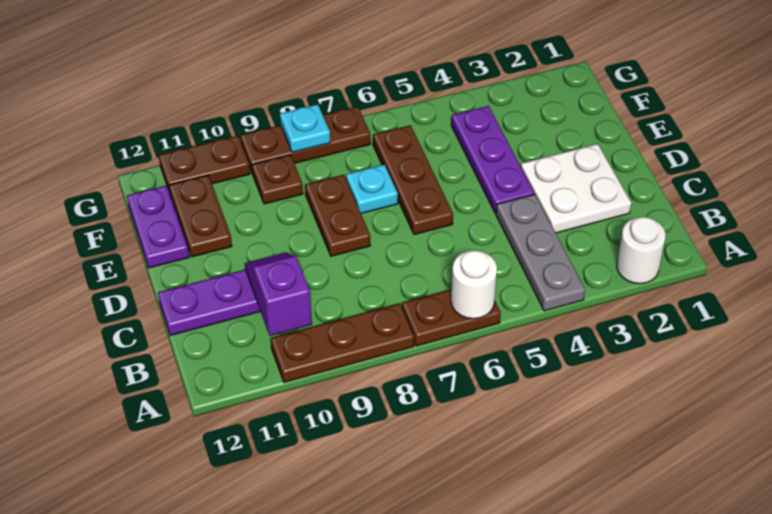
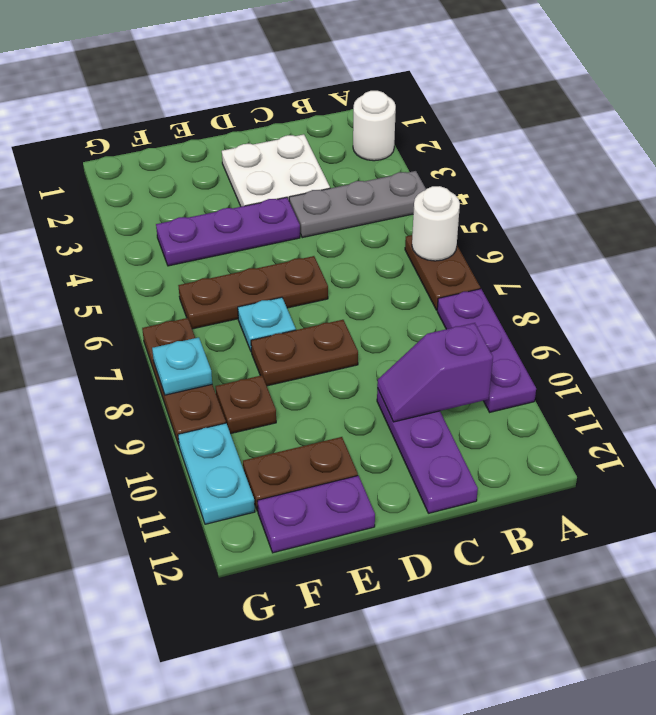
brown 1x3 plate [270,303,414,383] -> purple 1x3 plate [437,289,536,412]
brown 1x2 plate [159,136,250,193] -> cyan 1x2 plate [178,423,255,524]

